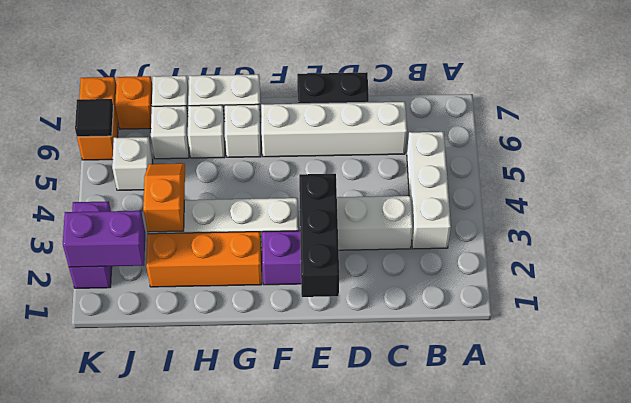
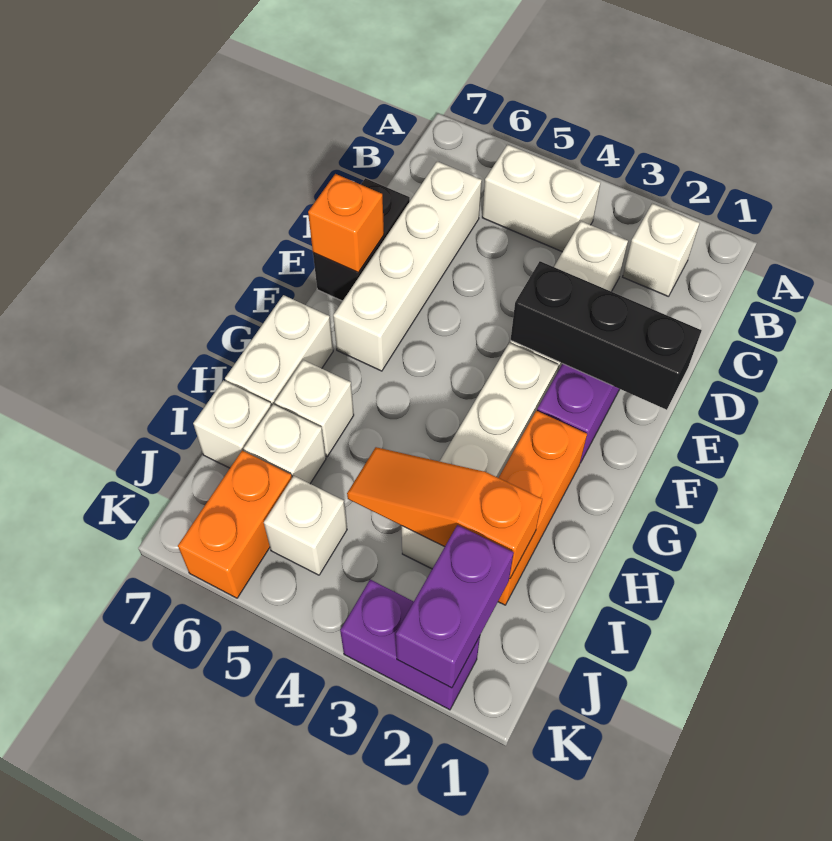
white 1x3 brick [407,132,451,249] -> white 1x2 brick [482,145,601,252]
white 1x1 brick [225,104,261,157] -> white 1x1 brick moved to [623,203,699,297]
orange 1x2 slope [143,163,185,232] -> orange 1x3 slope [347,447,542,579]
orange 1x1 brick [115,76,152,129] -> orange 1x1 brick moved to [308,174,384,272]
orange 1x2 brick [77,77,118,160] -> orange 1x2 brick turned to [178,451,292,598]
black 1x1 tile [75,99,113,137] -> none

